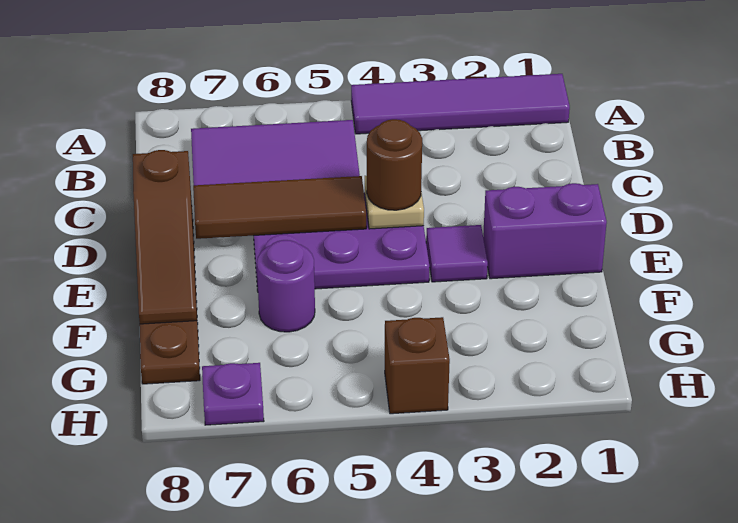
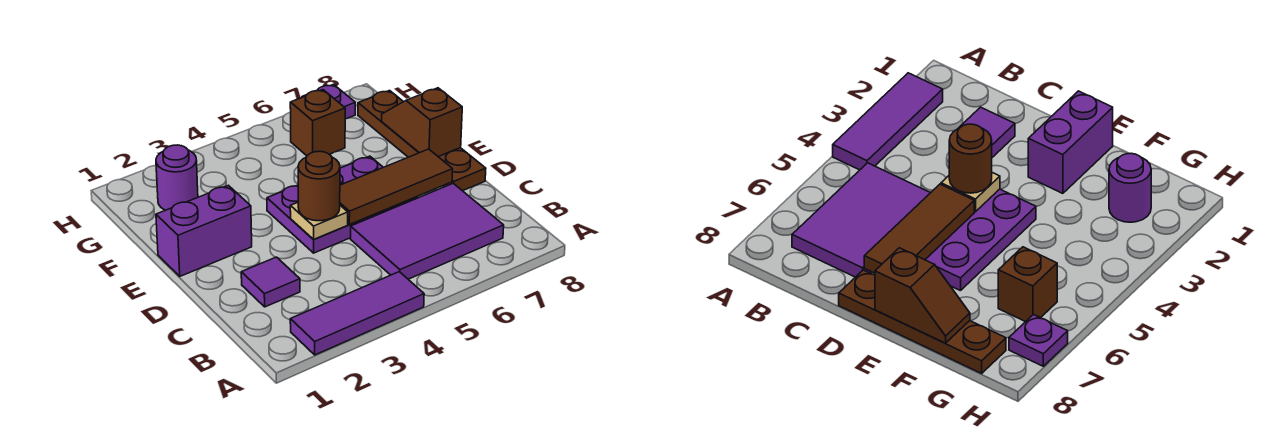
purple 1x4 tile [351,74,570,134] -> purple 1x3 tile [290,272,424,355]
brown 1x3 slope [133,150,197,324] -> brown 1x2 slope [382,88,462,157]
purple 1x1 tile [426,225,488,282] -> purple 1x1 tile moved to [241,257,300,307]
purple 1x1 round brick [257,240,315,332] -> purple 1x1 round brick moved to [156,145,198,210]
brown 1x1 brick [385,317,450,414] -> brown 1x1 brick moved to [290,90,345,156]

